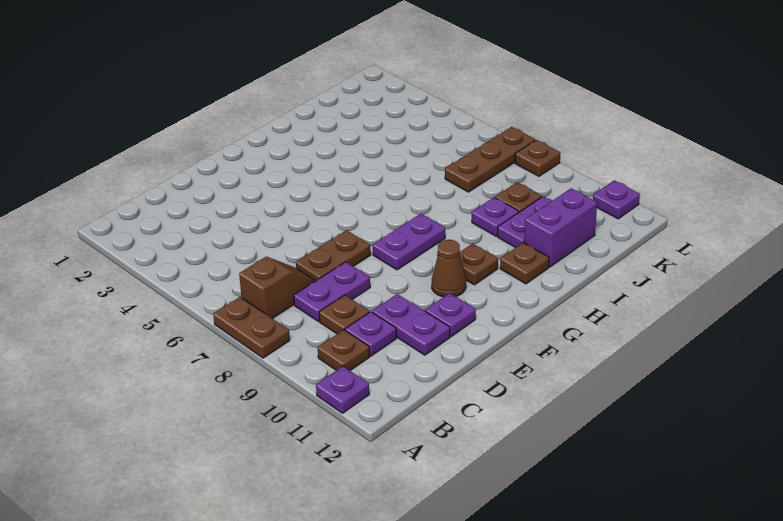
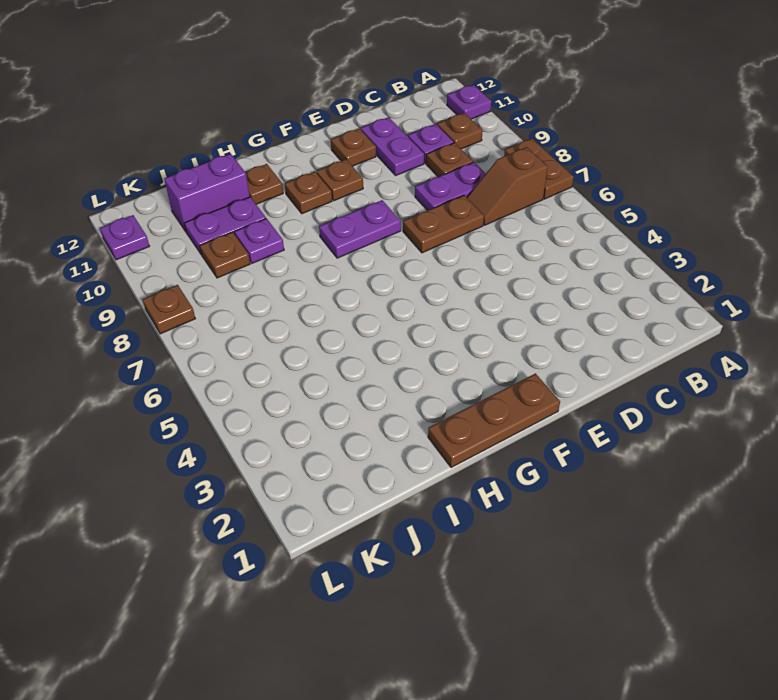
purple 1x1 plate [425,293,476,337] -> brown 1x1 plate [331,129,376,166]
brown 1x1 cone [432,240,466,297] -> brown 1x1 plate [317,159,363,201]
brown 1x3 plate [445,127,535,192] -> brown 1x3 plate moved to [428,373,560,468]

